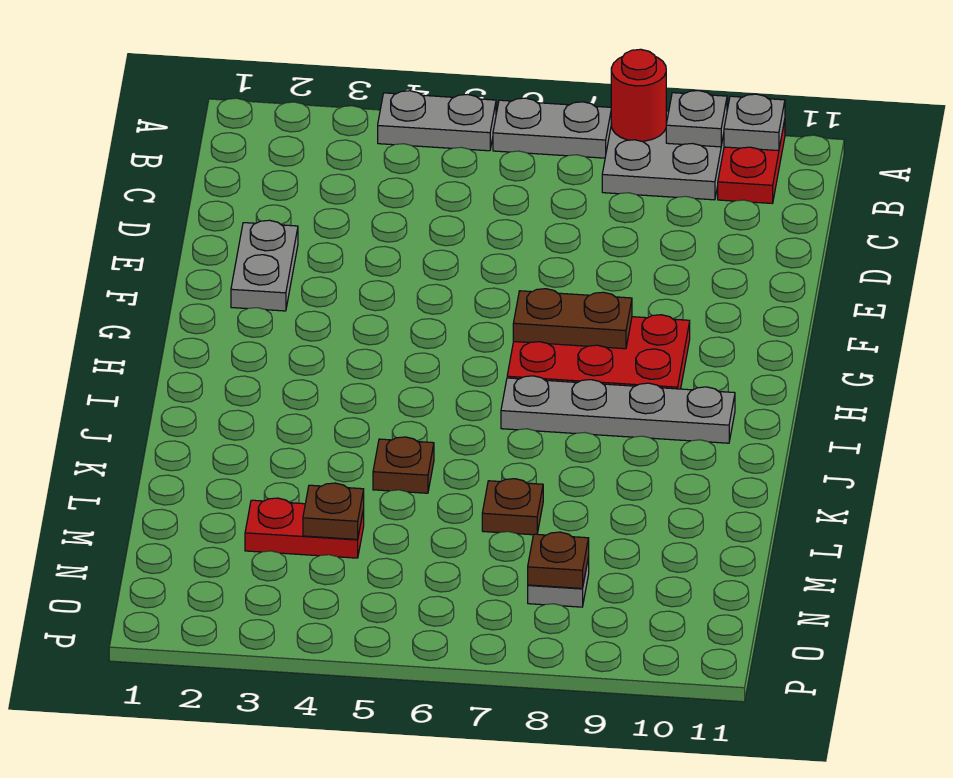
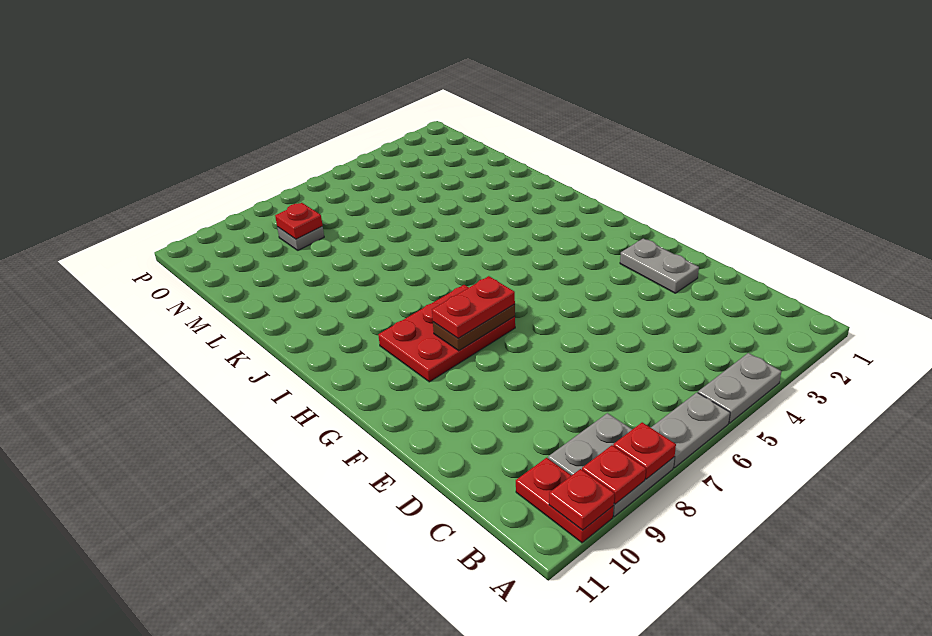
red 1x1 round brick [611,49,666,141] -> red 1x1 plate [613,422,676,479]
grey 1x1 plate [666,91,727,147] -> red 1x1 plate [582,445,646,504]
grey 1x1 plate [724,94,785,151] -> red 1x1 plate [549,469,614,530]
grey 1x4 plate [501,376,735,443] -> none
brown 1x1 plate [373,437,434,493] -> none
brown 1x1 plate [482,479,543,535] -> none
red 1x2 plate [245,498,364,558] -> red 1x2 plate moved to [432,276,515,338]
brown 1x1 plate [303,483,364,539] -> none
brown 1x1 plate [528,532,589,588] -> red 1x1 plate [275,203,323,239]

